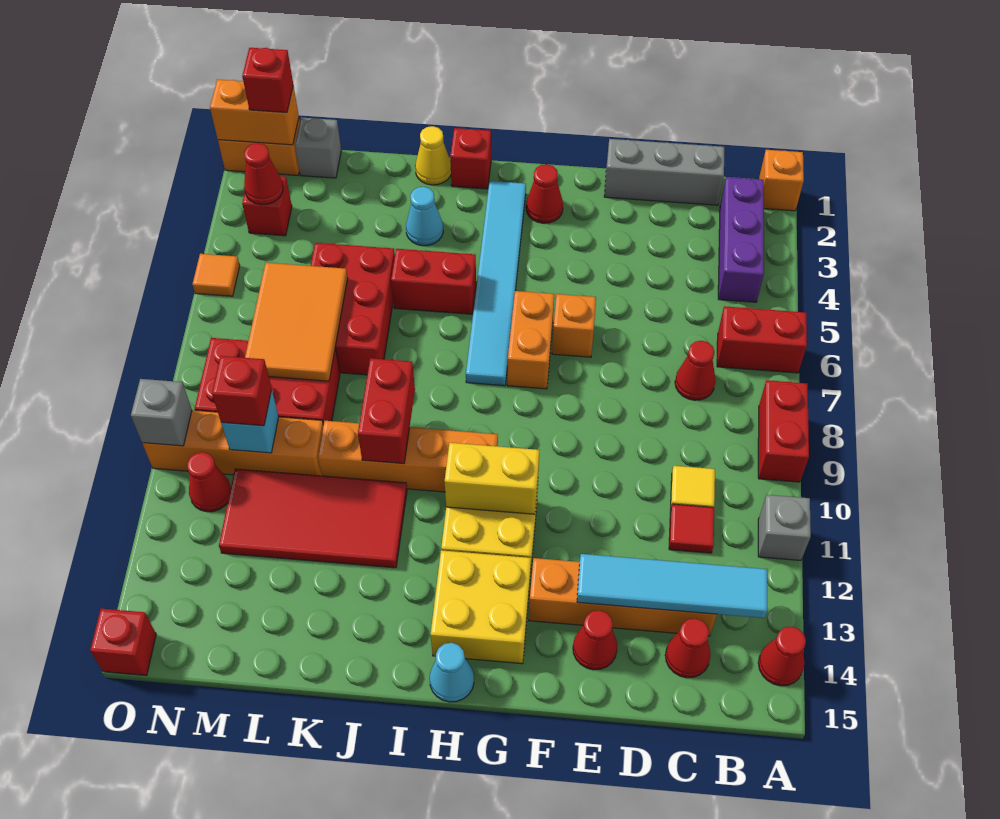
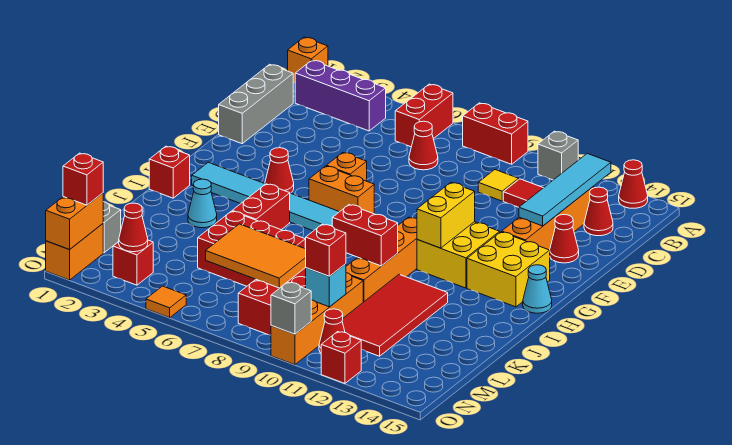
red 1x1 cone [526,164,563,223] -> red 1x1 cone moved to [265,148,294,193]
yellow 1x1 cone [415,126,451,185] -> none
red 1x1 brick [90,609,156,675] -> red 1x1 brick moved to [321,332,361,383]

